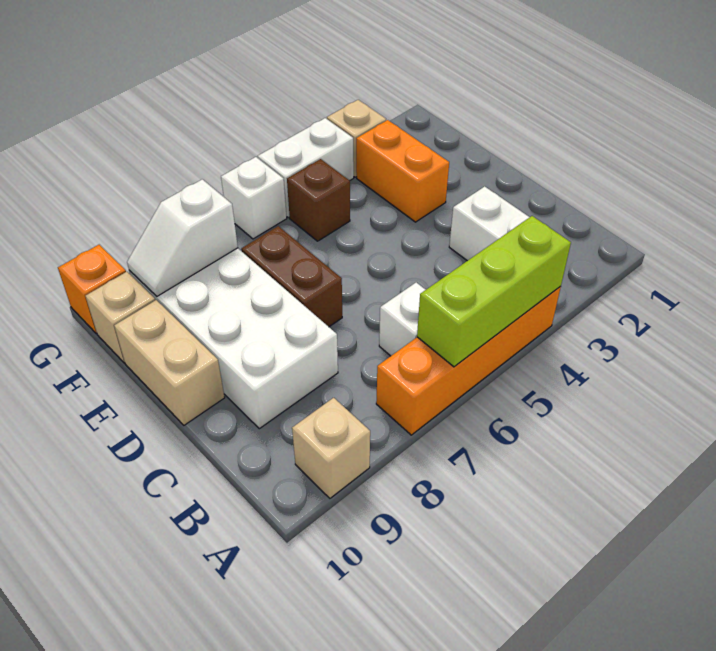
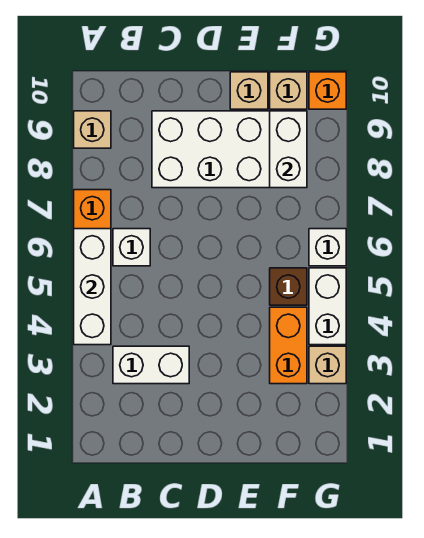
lime 1x3 brick [417,216,571,367] -> white 1x3 brick [74,229,111,345]
brown 1x2 brick [241,226,342,327] -> none
tan 1x2 brick [114,300,225,425] -> tan 1x1 brick [230,72,268,109]
orange 1x2 brick [356,120,449,222] -> orange 1x2 brick turned to [270,307,307,384]
white 1x2 slope [127,179,238,296] -> white 1x2 brick [270,111,307,188]

